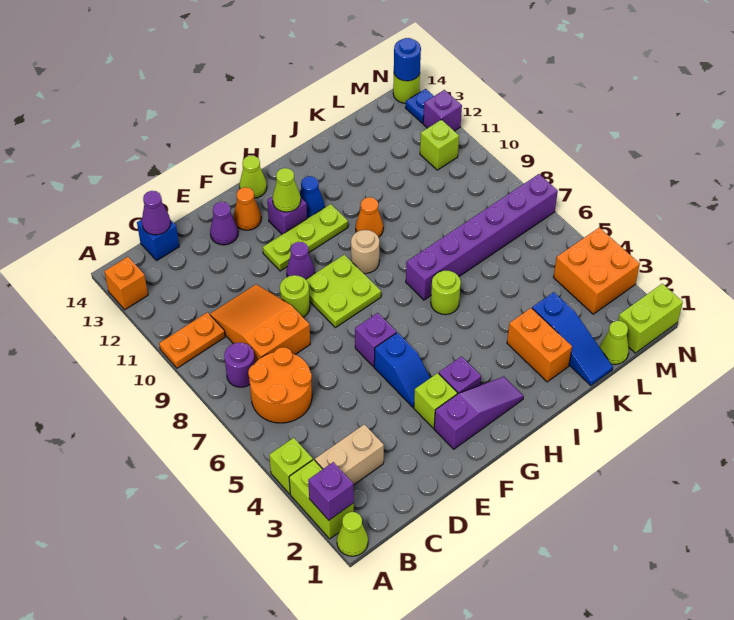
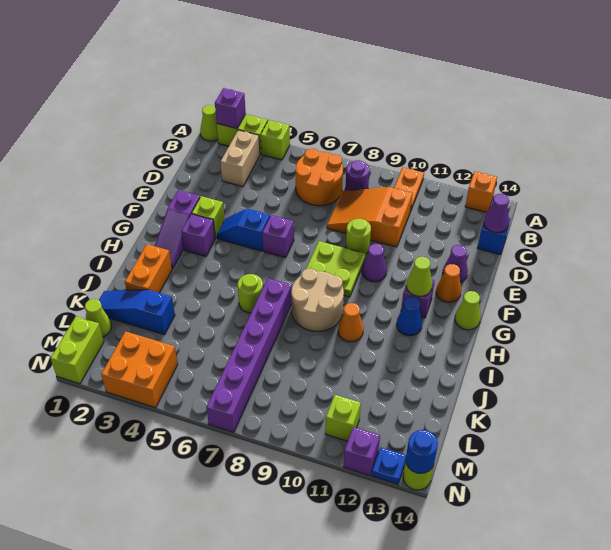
orange 2x3 slope [210,284,310,363] -> orange 2x3 slope turned to [327,187,413,247]
lime 1x3 plate [263,204,348,271] -> none
tan 1x1 round brick [351,230,379,273] -> tan 2x2 round brick [291,269,344,331]
orange 1x2 brick [507,308,572,382] -> orange 1x2 brick turned to [125,244,172,293]

